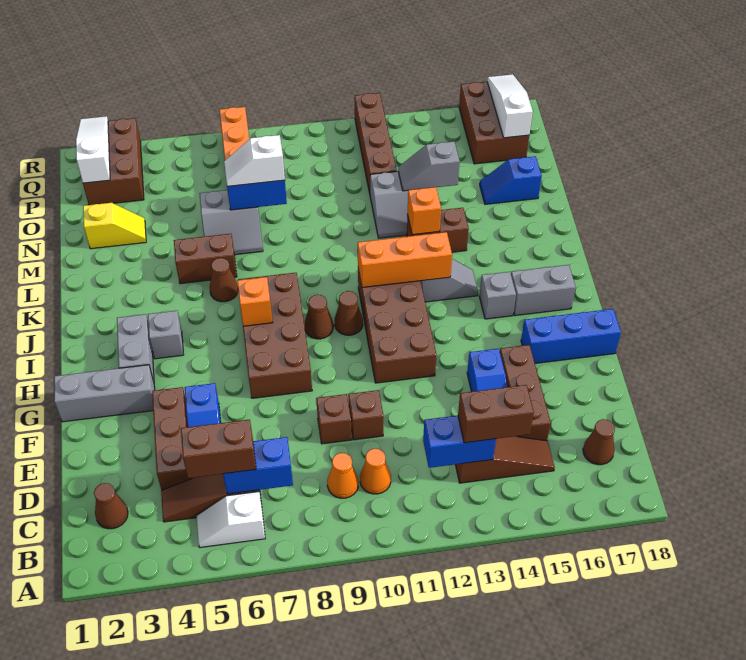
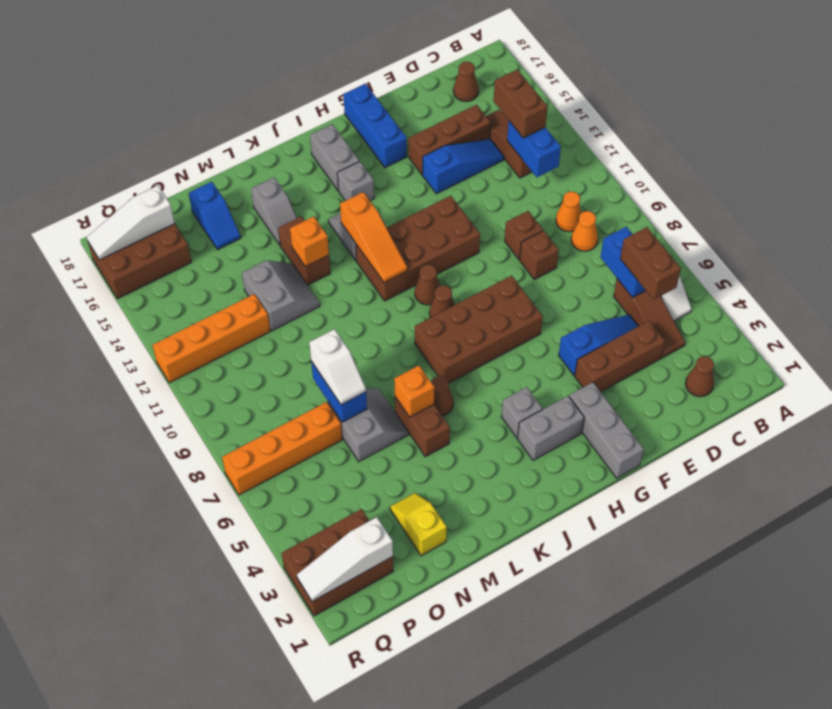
orange 1x1 brick [237,277,273,326] -> orange 1x1 brick moved to [394,366,434,417]
orange 1x3 brick [358,232,452,288] -> orange 1x3 slope [340,192,407,283]
grey 1x2 slope [398,142,460,191] -> grey 1x2 slope moved to [251,177,297,245]
brown 1x4 brick [355,93,397,193] -> orange 1x4 brick [153,294,270,383]

